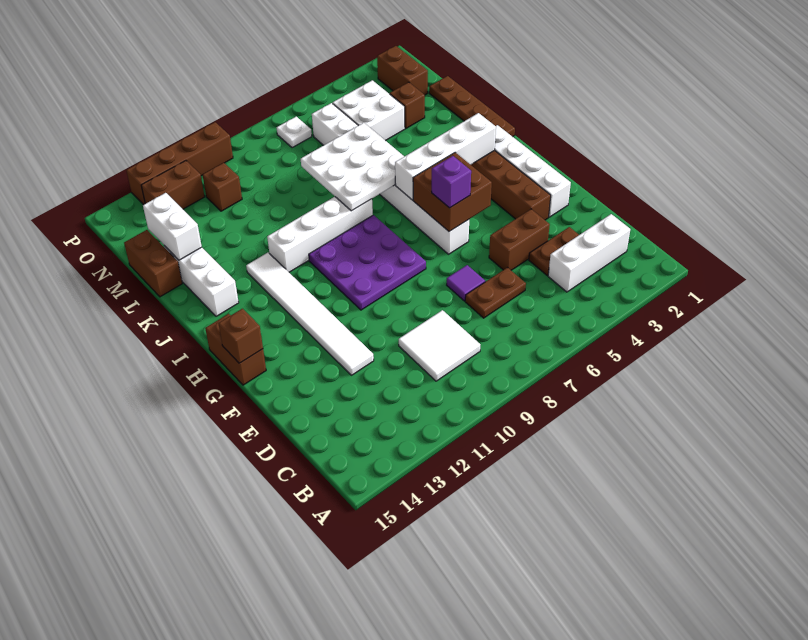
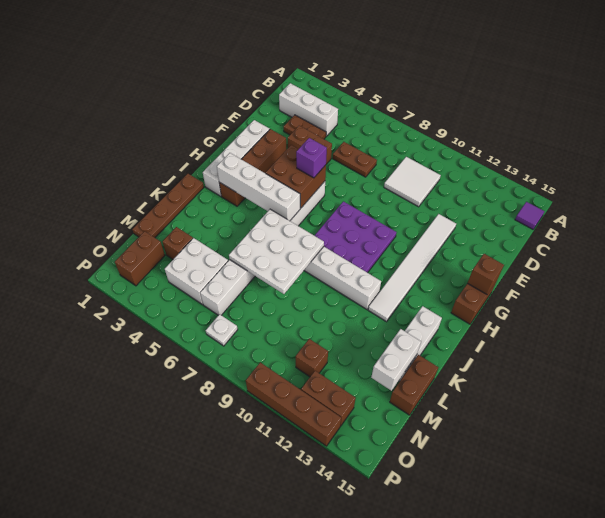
purple 1x1 tile [447,265,485,301] -> purple 1x1 tile moved to [515,202,544,229]

